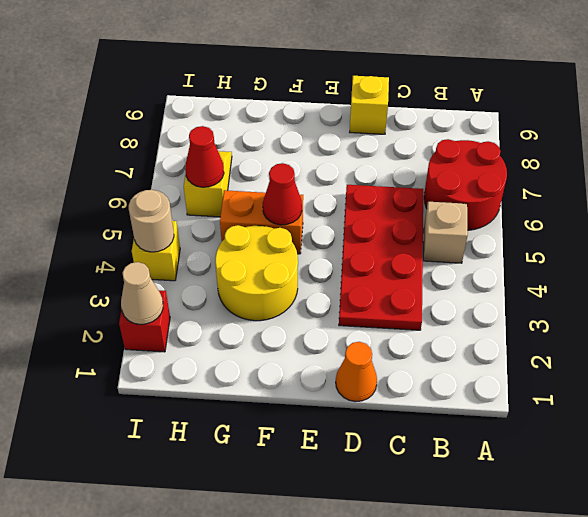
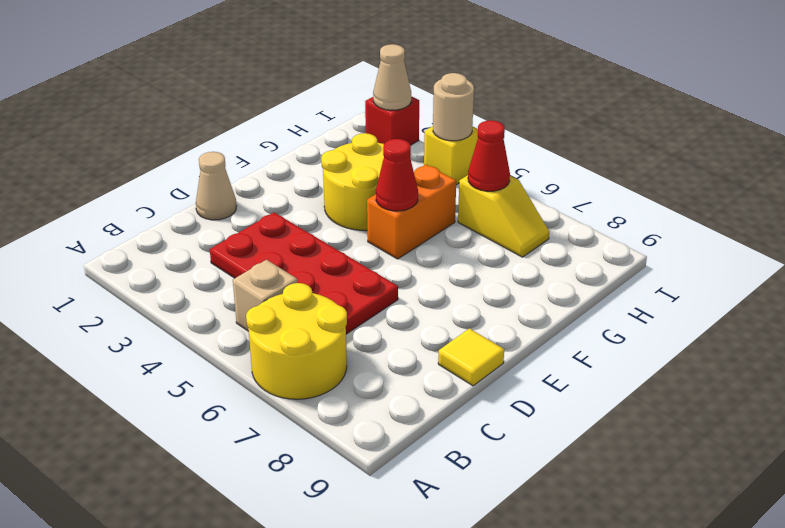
red 2x2 round brick [424,139,507,230] -> yellow 2x2 round brick [246,283,347,399]
orange 1x1 cone [336,342,377,402] -> tan 1x1 cone [196,152,236,220]
yellow 1x1 brick [350,76,389,134] -> yellow 1x1 tile [438,328,504,386]

